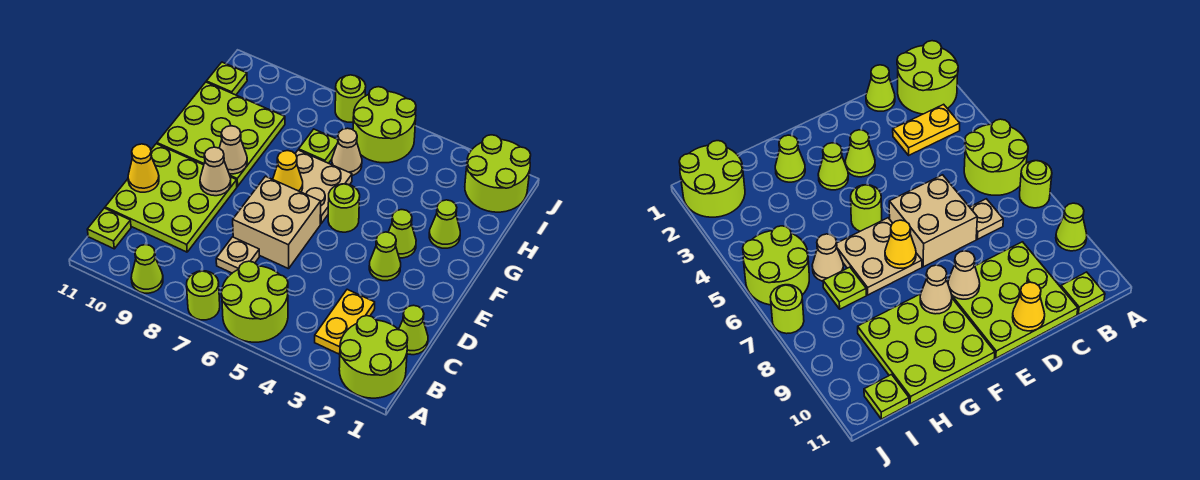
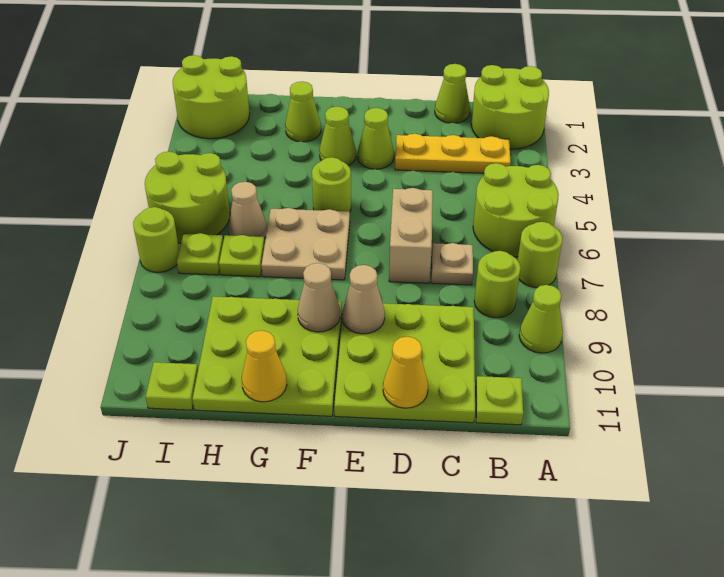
yellow 1x2 plate [315,289,375,354] -> yellow 1x3 plate [395,134,510,173]
none -> lime 1x1 round brick [474,251,521,318]
tan 2x2 brick [233,176,321,269] -> tan 1x2 brick [389,188,433,283]
yellow 1x1 cone [273,151,303,192] -> yellow 1x1 cone moved to [242,330,287,402]
none -> lime 1x1 plate [177,233,223,275]

